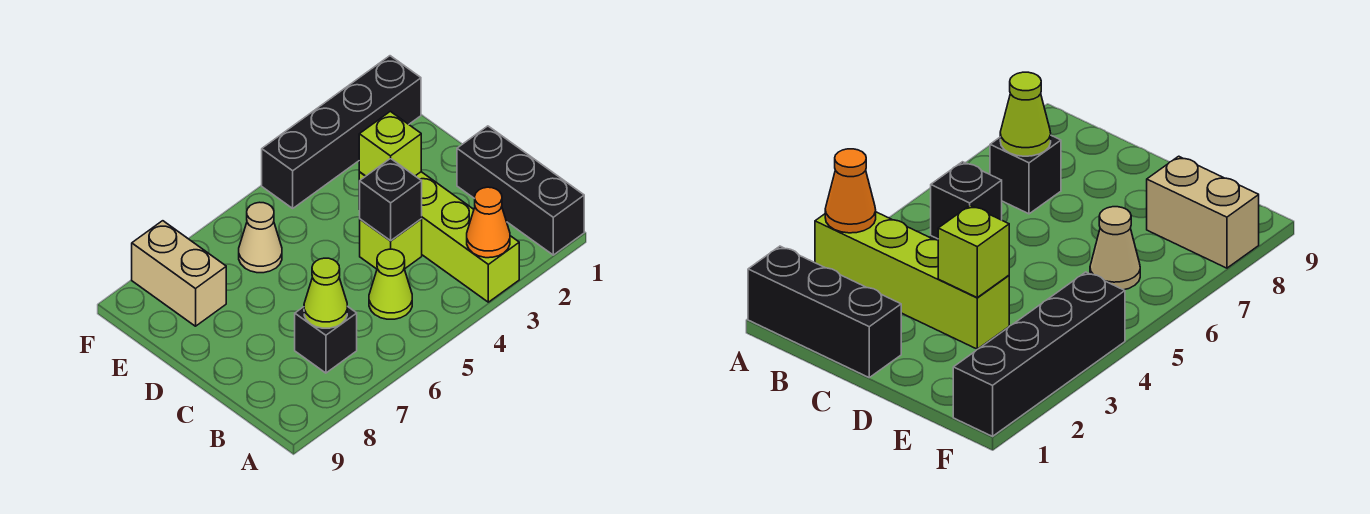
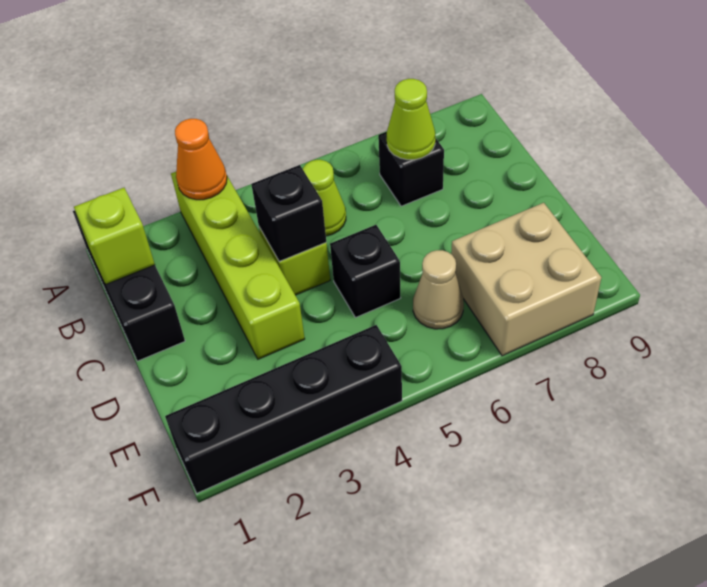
lime 1x1 brick [359,111,421,176] -> lime 1x1 brick moved to [74,188,155,284]
none -> black 1x1 brick [330,225,401,318]
tan 1x2 brick [132,221,226,326] -> tan 2x2 brick [451,203,601,356]

